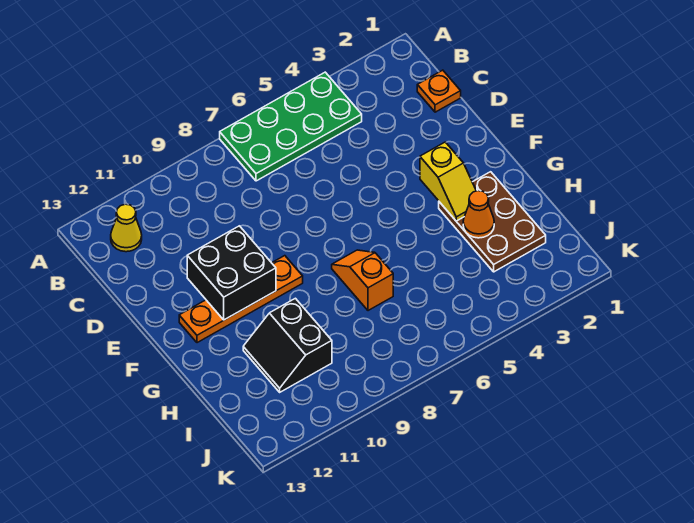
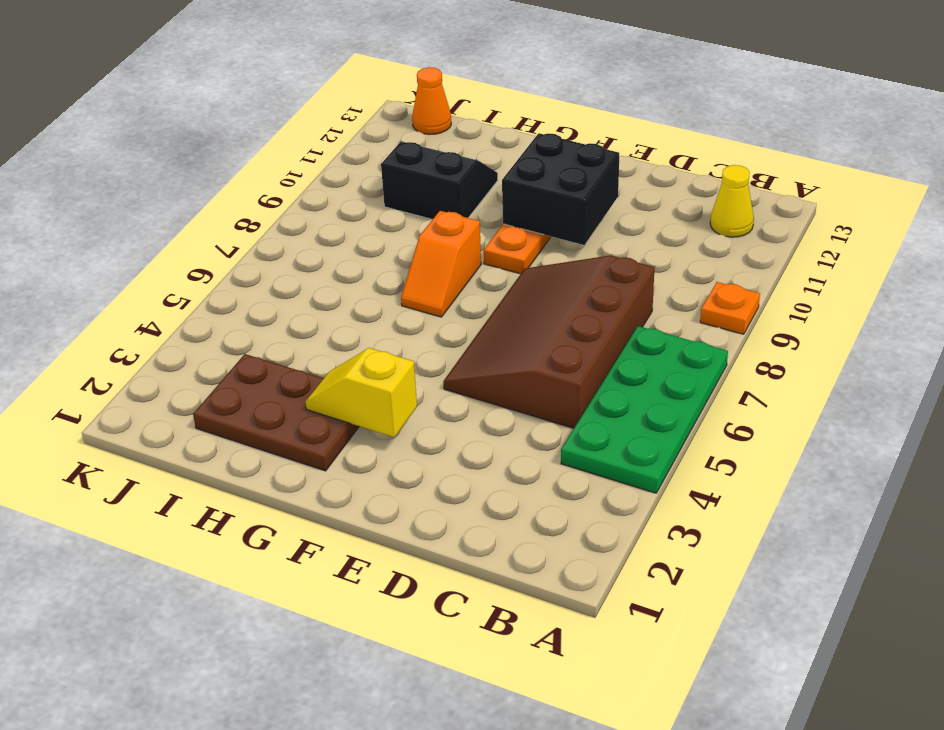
orange 1x1 plate [417,70,461,112] -> orange 1x1 plate moved to [700,282,760,334]
none -> brown 3x4 slope [444,255,655,428]
orange 1x2 slope [332,250,393,311] -> orange 1x2 slope turned to [401,211,481,317]
orange 1x1 cone [463,191,494,238] -> orange 1x1 cone moved to [412,67,451,135]

